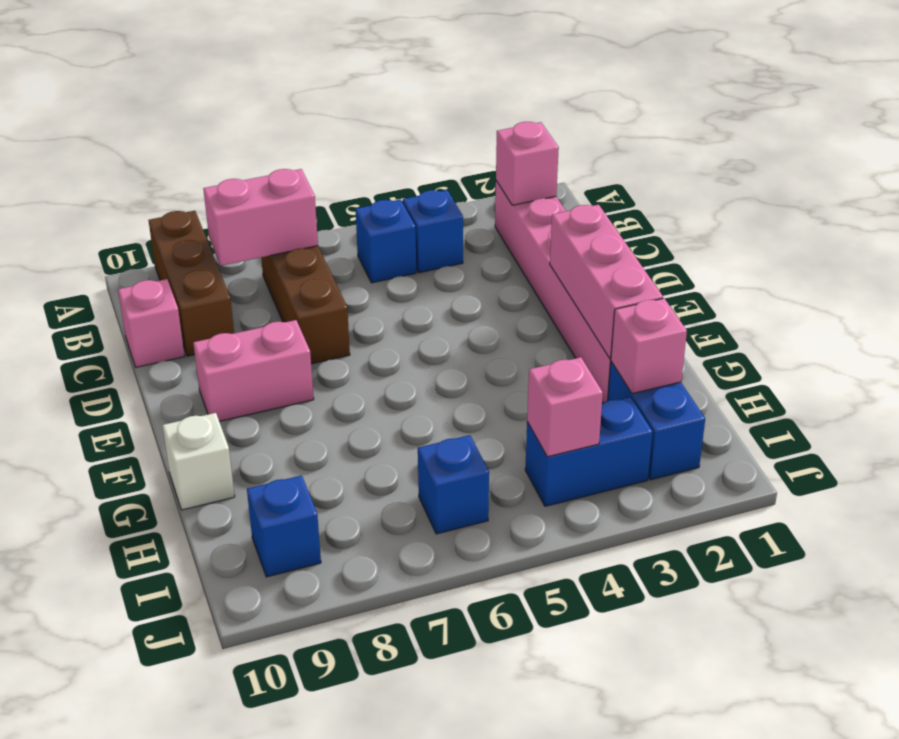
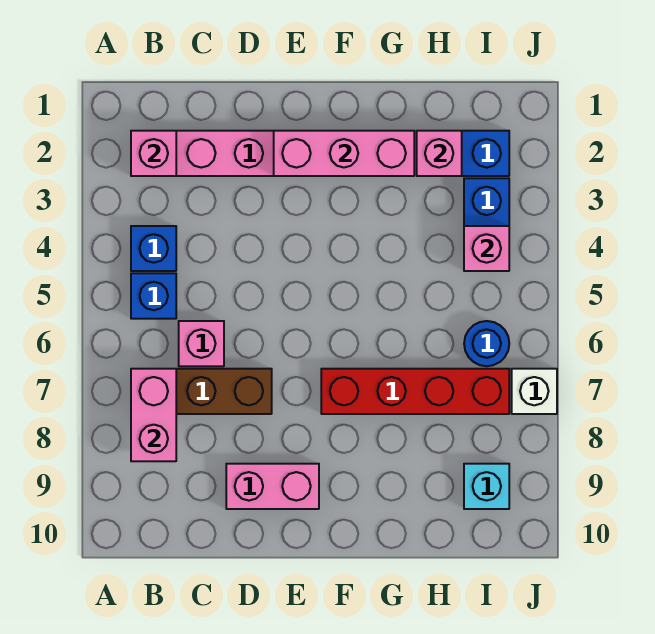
brown 1x3 brick [149,211,234,356] -> none
pink 1x1 brick [118,279,185,367] -> pink 1x1 brick moved to [179,321,224,366]
pink 1x2 brick [193,320,314,421] -> pink 1x2 brick turned to [226,464,319,509]
none -> red 1x4 brick [321,369,509,414]
white 1x1 brick [162,413,235,510] -> white 1x1 brick moved to [512,369,557,414]
blue 1x1 brick [418,435,489,534] -> blue 1x1 round brick [464,321,509,366]
blue 1x1 brick [247,475,321,577] -> cyan 1x1 brick [464,464,509,509]

